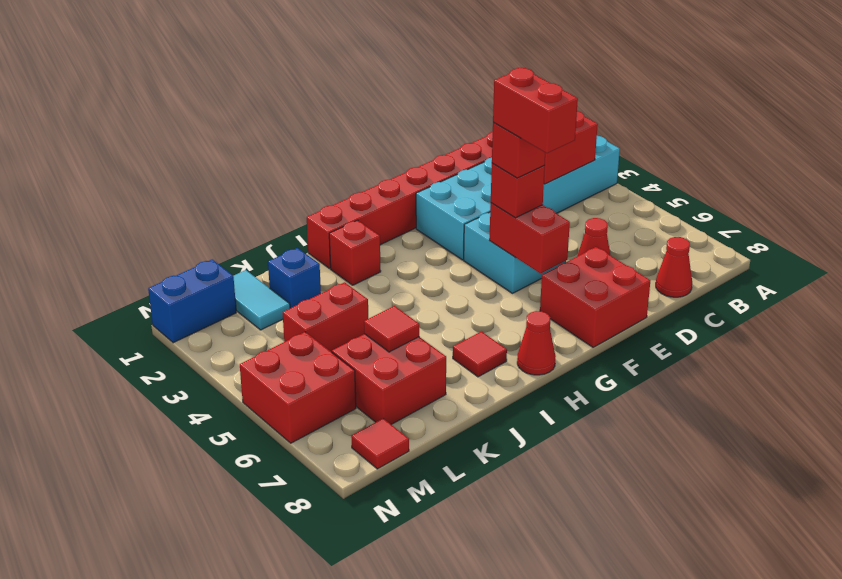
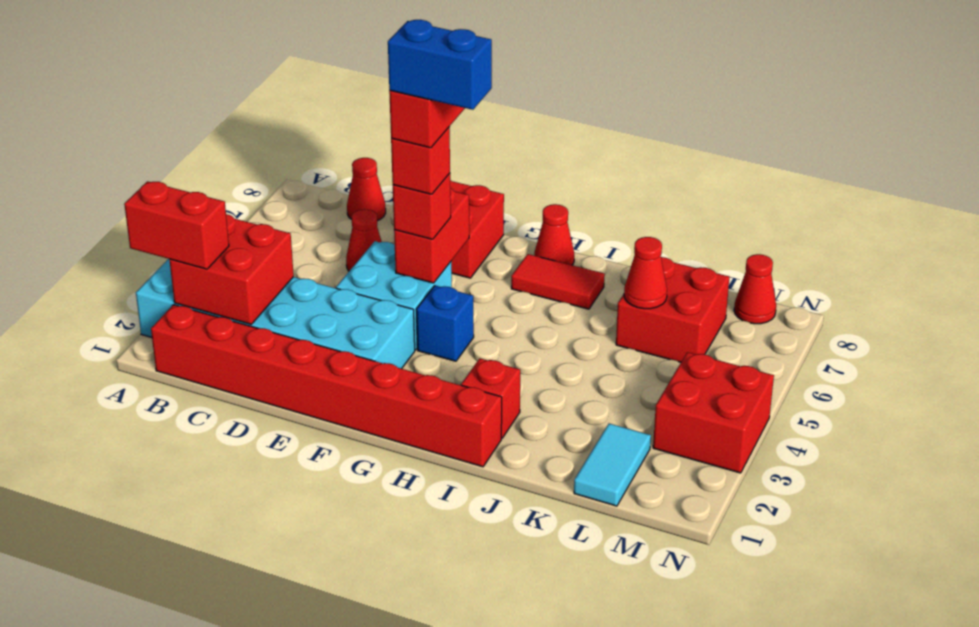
red 1x1 tile [453,331,507,377] -> red 1x2 tile [511,254,605,309]
blue 1x1 brick [268,248,321,308] -> blue 1x1 brick moved to [416,286,474,361]
red 1x2 brick [283,282,368,352] -> red 1x2 brick moved to [124,181,229,269]
red 1x1 tile [364,306,419,352] -> red 1x1 cone [624,237,667,309]
blue 1x2 brick [148,259,236,343] -> blue 1x2 brick moved to [388,20,492,110]
red 2x2 brick [240,332,356,443] -> red 2x2 brick moved to [653,352,774,473]
red 1x1 tile [351,418,409,469] -> red 1x1 cone [734,254,776,324]

